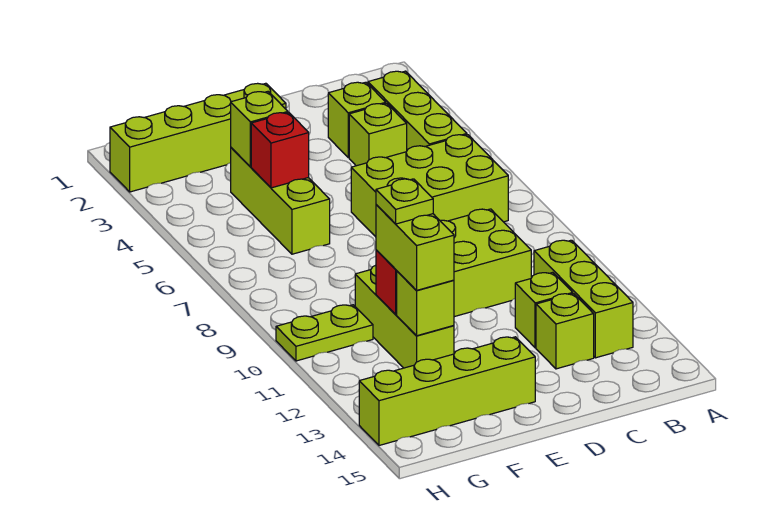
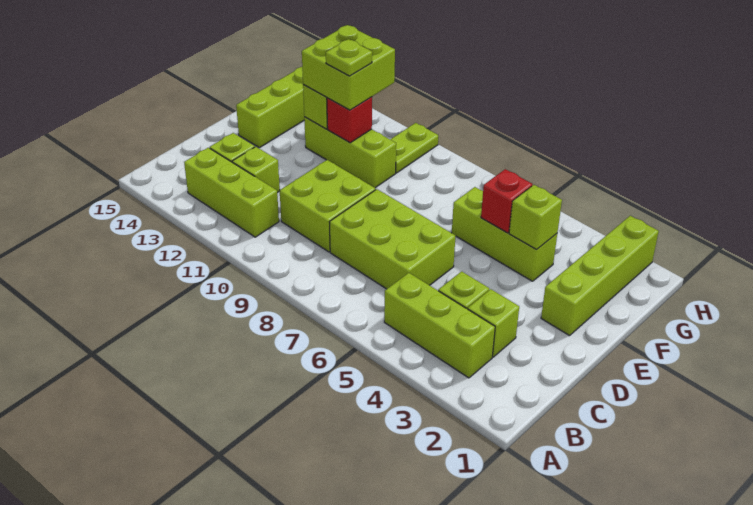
lime 2x3 brick [351,135,508,237] -> lime 2x3 brick turned to [330,189,455,289]
lime 1x2 brick [376,205,454,290] -> lime 2x2 brick [302,25,395,110]

